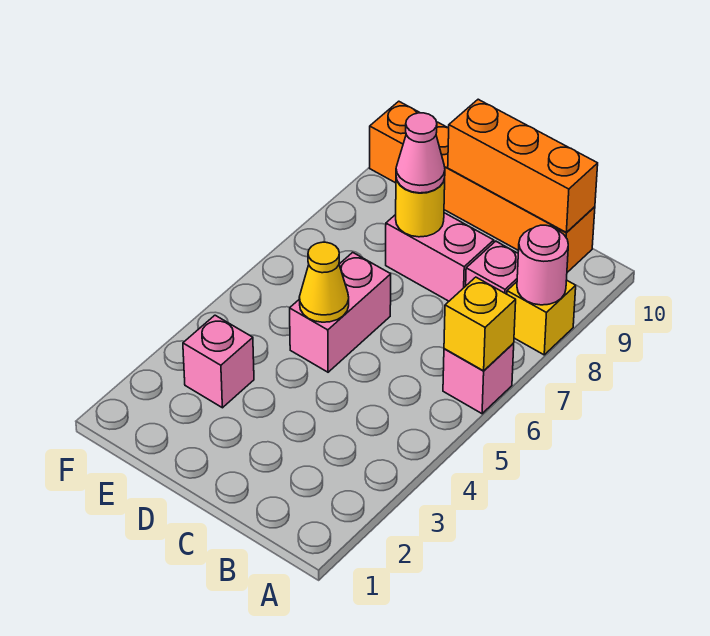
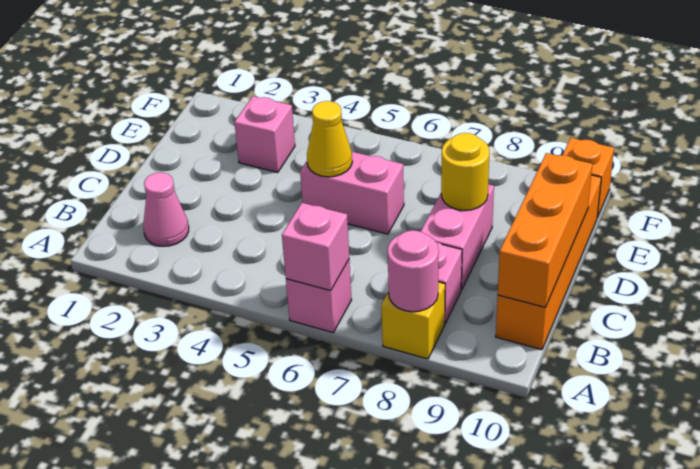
yellow 1x1 brick [444,277,516,371] -> pink 1x1 brick [282,203,349,291]
pink 1x1 cone [396,113,445,193] -> pink 1x1 cone moved to [143,173,189,246]

